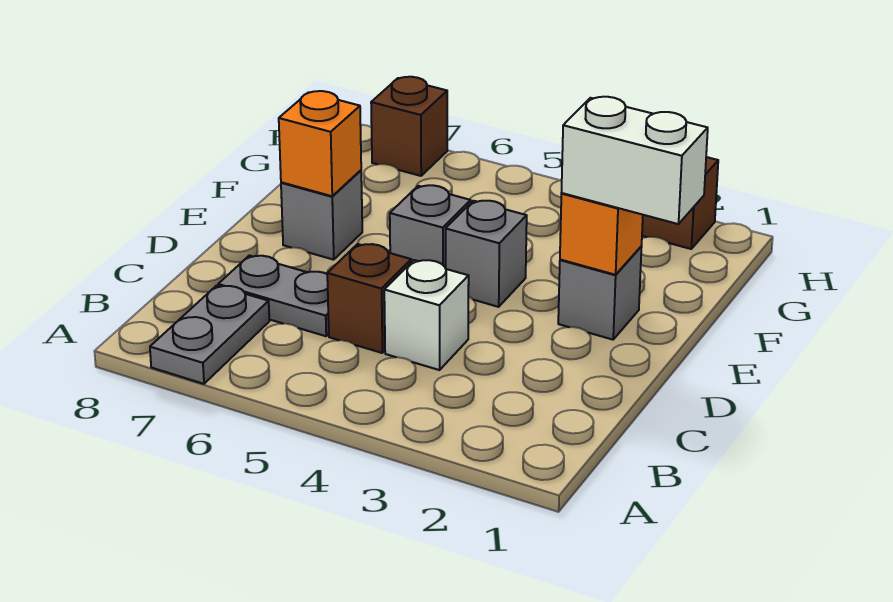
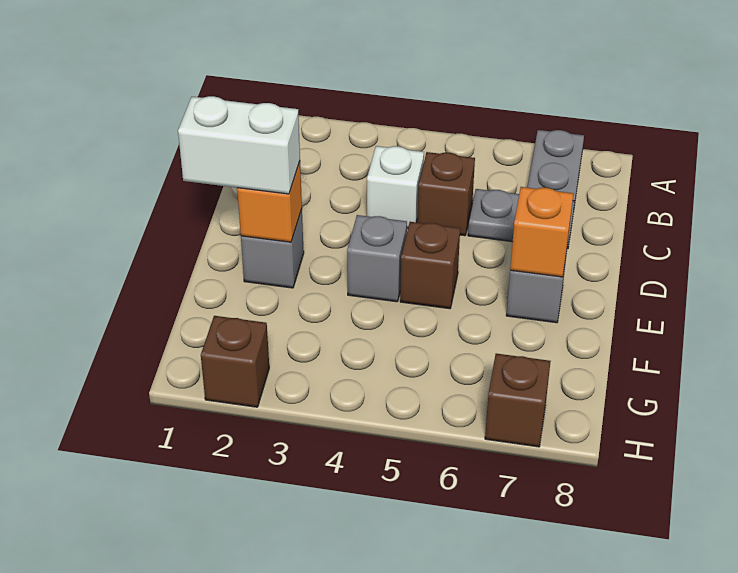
grey 1x1 brick [390,185,471,268] -> brown 1x1 brick [400,222,460,309]

